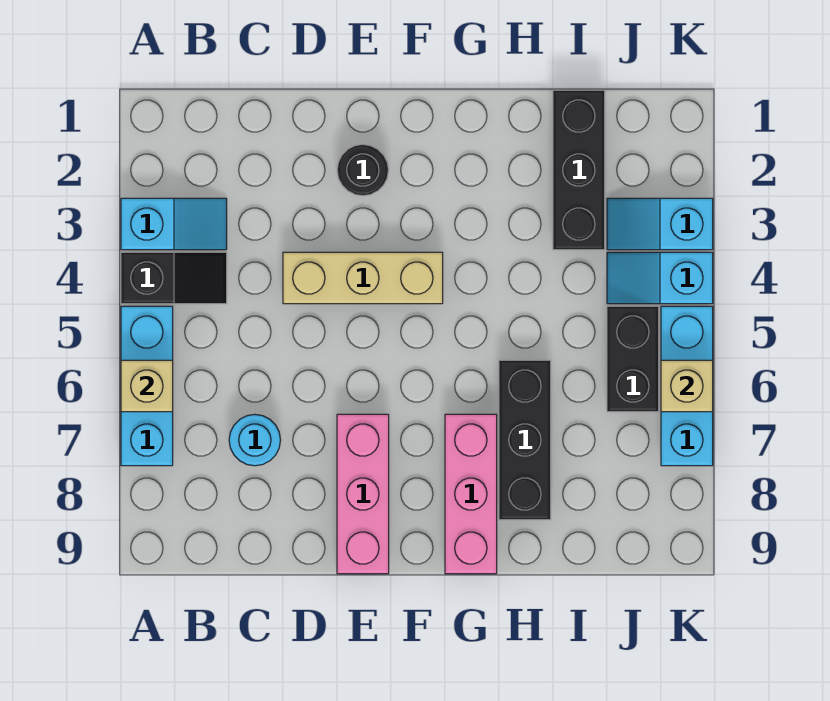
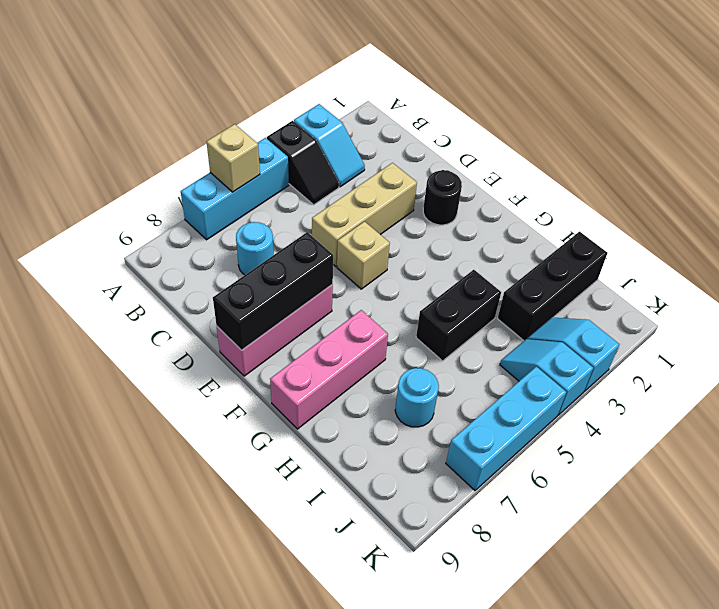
tan 1x3 brick [283,252,443,304] -> tan 1x3 brick turned to [312,163,417,266]
black 1x3 brick [499,360,551,520] -> black 1x3 brick moved to [213,232,333,350]
none -> cyan 1x1 round brick [395,368,439,427]
black 1x2 brick [607,306,659,412] -> black 1x2 brick moved to [416,270,501,361]
tan 1x1 brick [661,360,713,412] -> tan 1x1 brick moved to [337,222,390,289]

